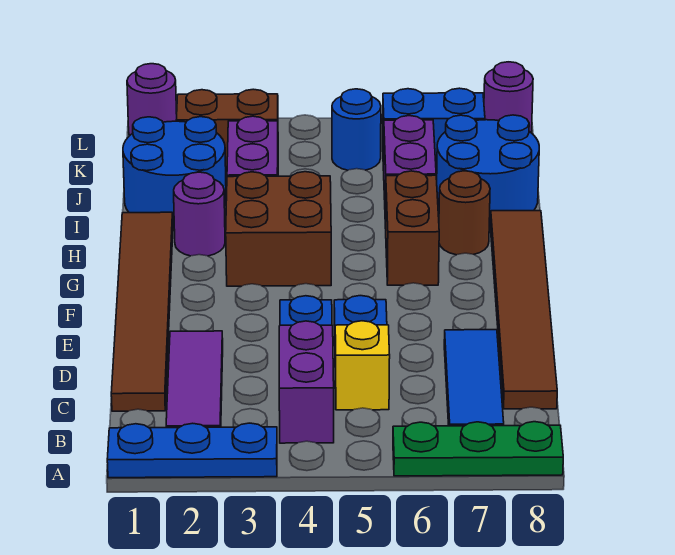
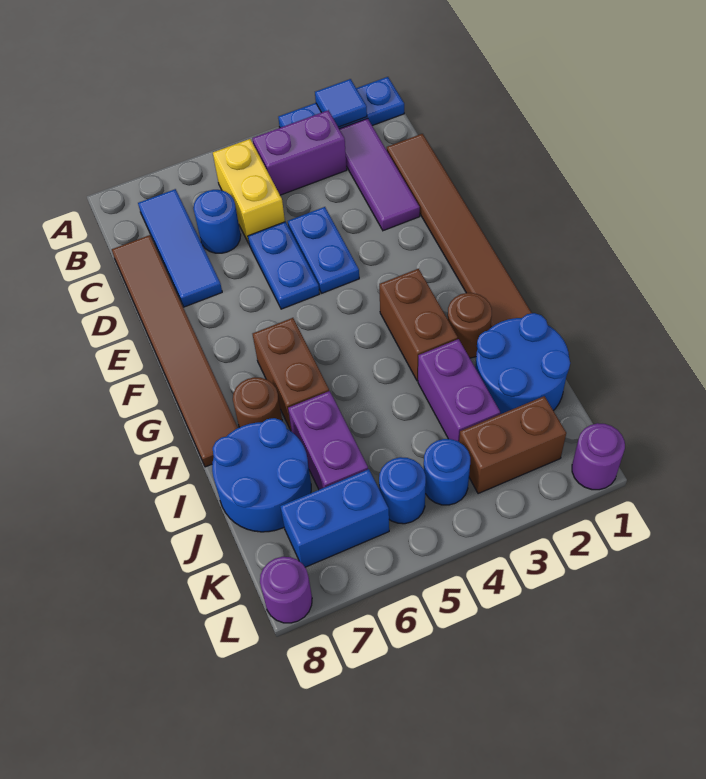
none -> blue 1x1 tile [315,79,367,127]
green 1x3 plate [393,422,563,476] -> none
purple 1x2 brick [279,321,334,443] -> purple 1x2 brick turned to [252,110,347,195]
yellow 1x1 brick [335,321,390,410] -> yellow 1x2 brick [213,139,285,244]
none -> blue 1x1 round brick [193,190,241,253]
brown 2x2 brick [226,172,331,286] -> brown 1x2 brick [379,269,458,381]
purple 1x1 round brick [174,172,225,256] -> brown 1x1 round brick [448,293,492,358]
none -> blue 1x1 round brick [424,439,470,505]

